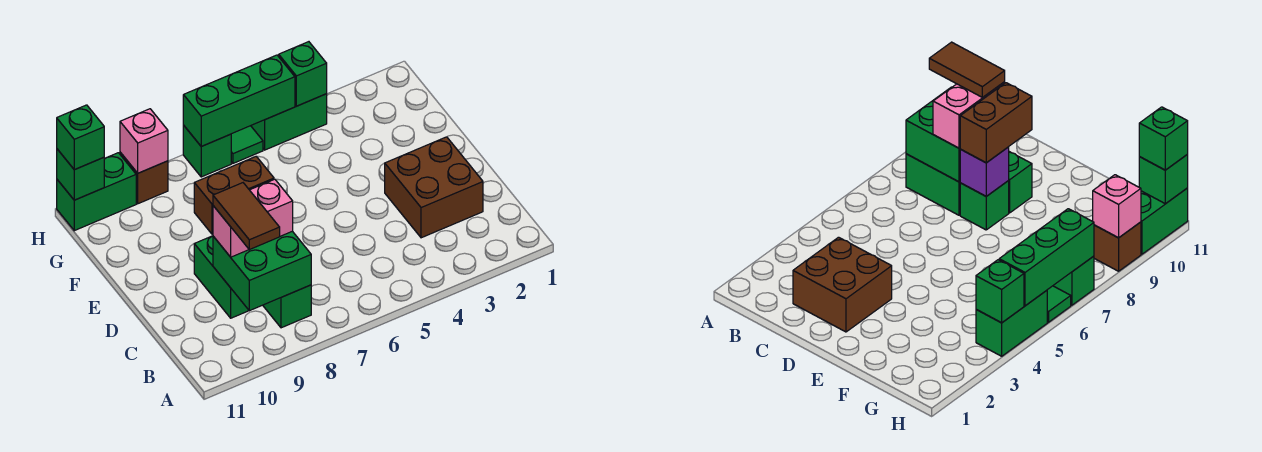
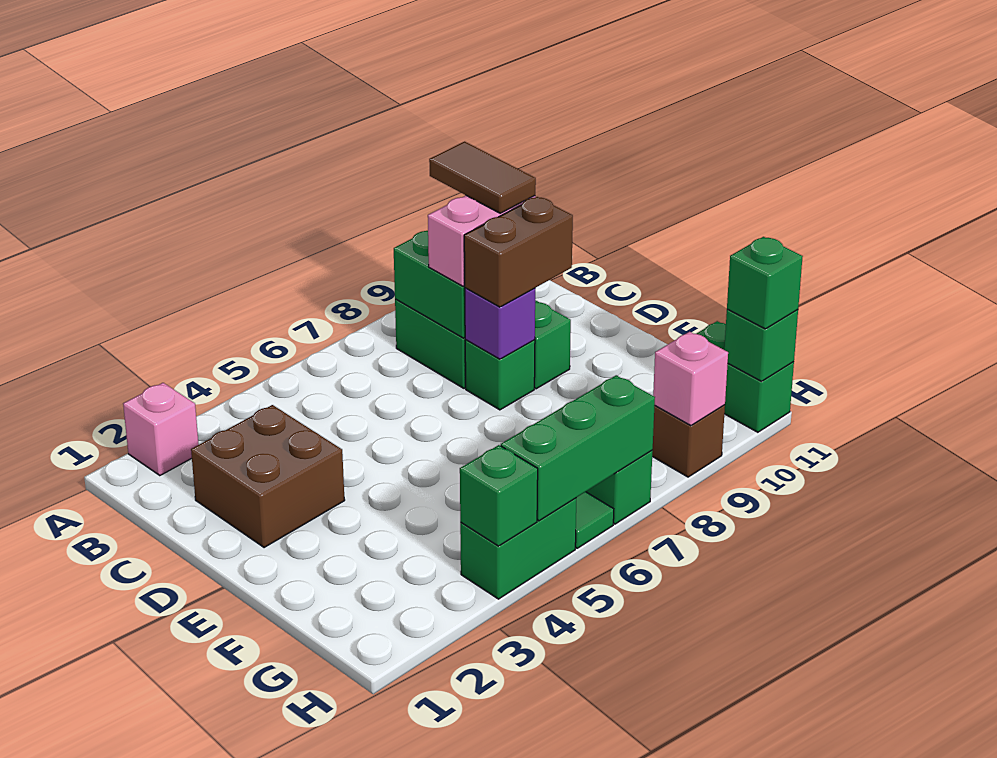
none -> pink 1x1 brick [123,383,199,476]
green 1x2 brick [57,153,136,231] -> green 1x2 brick turned to [696,321,794,432]

